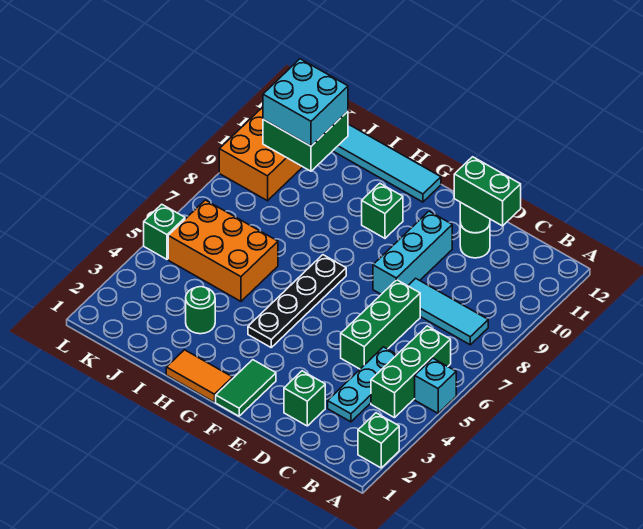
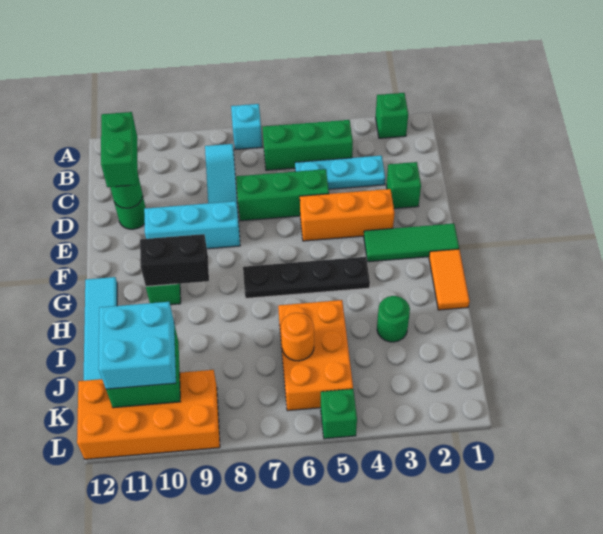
cyan 1x1 brick [415,358,456,413] -> cyan 1x1 brick moved to [231,104,262,150]
none -> orange 1x3 brick [300,189,395,241]
green 1x2 tile [216,360,276,416] -> green 1x3 tile [364,224,459,262]
none -> black 1x2 brick [140,234,209,286]
none -> orange 1x1 round brick [281,313,314,361]

